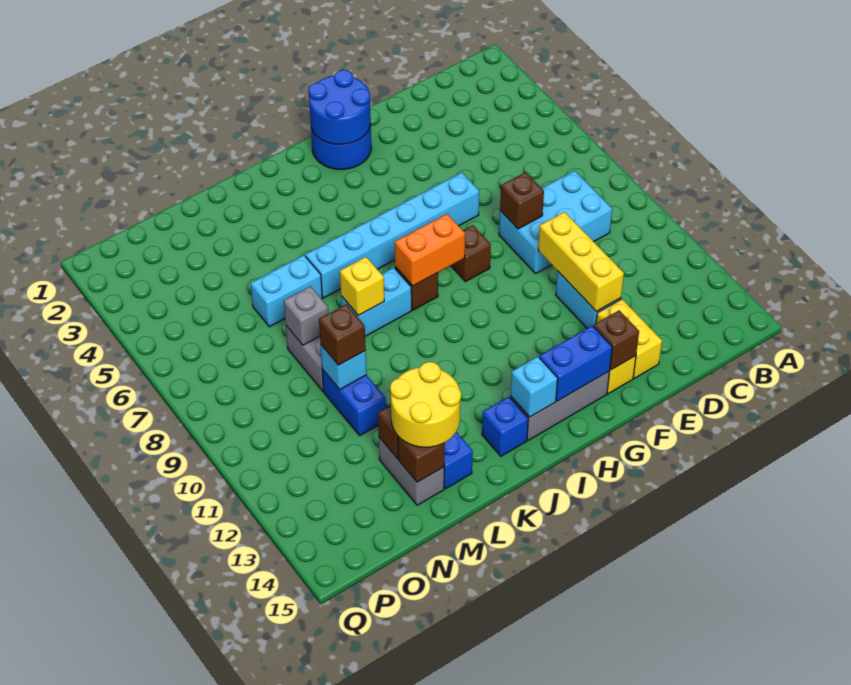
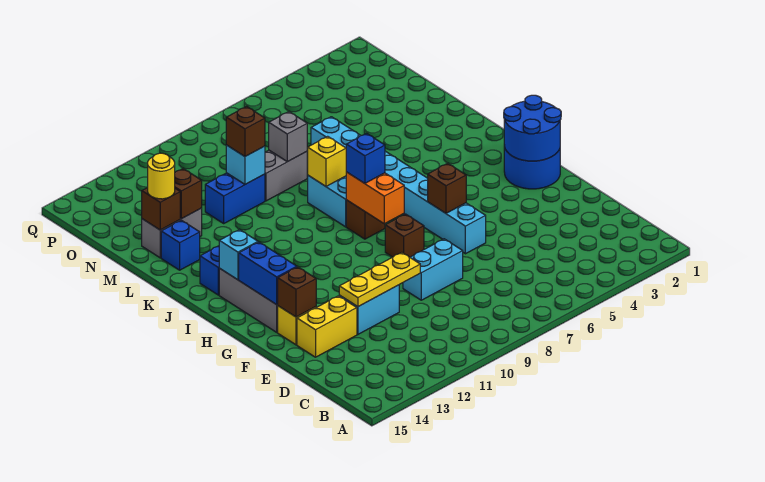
cyan 2x3 brick [499,171,612,273] -> cyan 1x2 brick [403,239,463,300]
brown 1x1 brick [500,172,544,229] -> brown 1x1 brick moved to [428,163,466,213]
yellow 1x3 brick [538,212,624,311] -> yellow 1x3 plate [339,252,420,307]
none -> blue 1x1 brick [346,133,385,183]
yellow 2x2 round brick [390,362,461,447] -> yellow 1x1 round brick [148,153,175,199]

